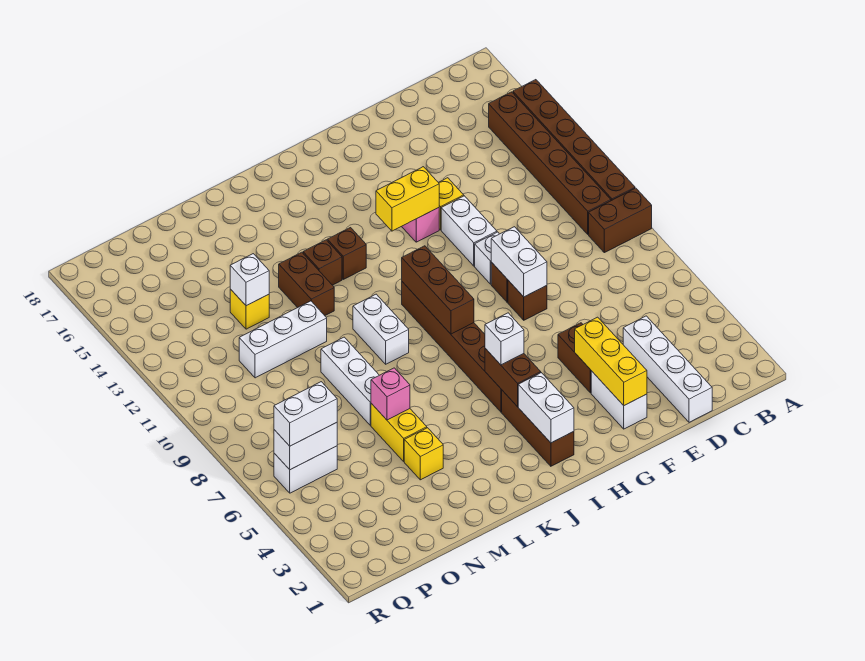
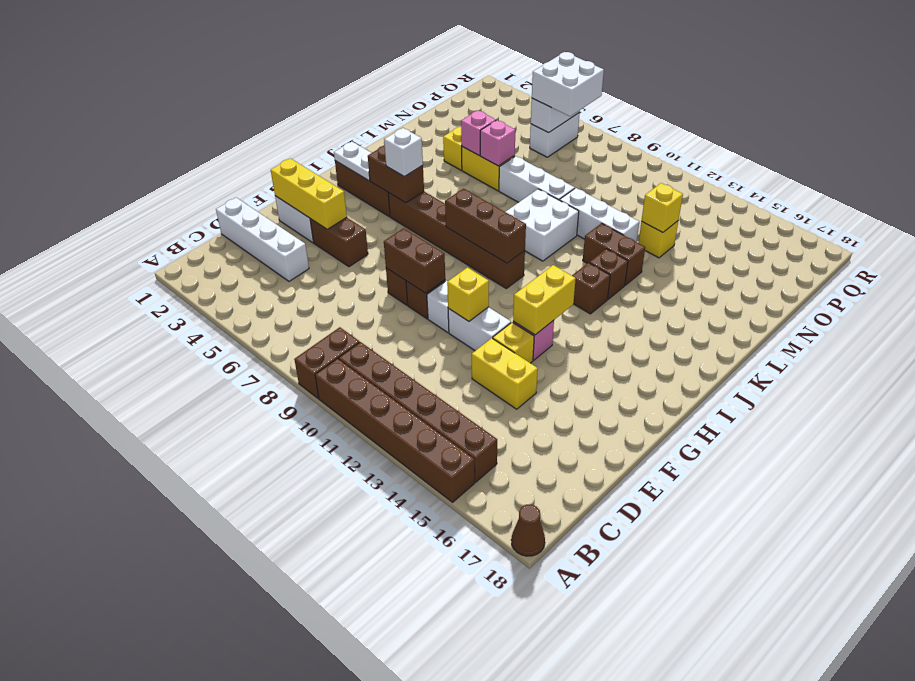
none -> brown 1x1 cone [511,505,545,556]
none -> yellow 1x2 brick [472,338,538,409]
white 1x2 brick [491,227,547,297] -> brown 1x2 brick [384,228,445,293]
none -> yellow 1x1 brick [447,267,489,321]
white 1x2 brick [518,373,574,443] -> white 1x2 plate [334,142,371,181]
white 1x2 brick [353,294,409,364] -> white 2x2 brick [506,189,579,261]
none -> pink 1x1 brick [461,110,496,155]
white 1x3 brick [239,301,327,378] -> white 1x3 brick turned to [560,188,639,242]
white 1x1 brick [230,254,269,306] -> yellow 1x1 brick [642,183,683,233]
white 1x2 brick [274,382,337,446] -> white 2x2 brick [532,52,604,116]

